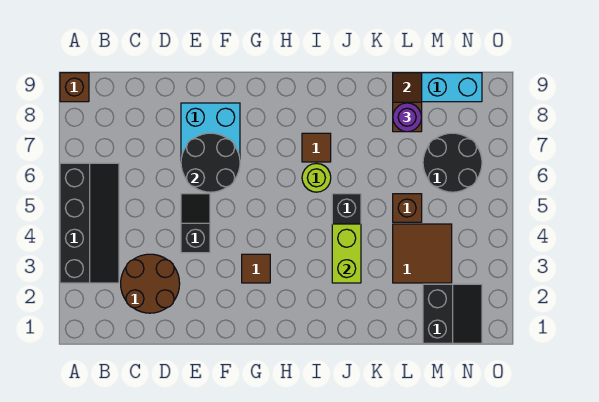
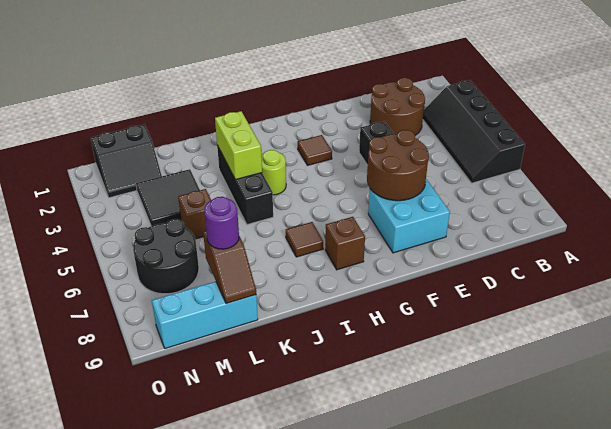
brown 1x1 brick [60,73,89,102] -> brown 1x1 brick moved to [325,217,365,270]
black 2x2 round brick [181,133,240,192] -> brown 2x2 round brick [367,130,429,201]
lime 1x1 round brick [302,163,331,192] -> lime 1x1 round brick moved to [261,150,286,195]
brown 2x2 tile [393,224,452,283] -> black 2x2 tile [136,169,200,226]
black 2x2 slope [423,284,482,343] -> black 2x2 slope turned to [91,125,162,198]

